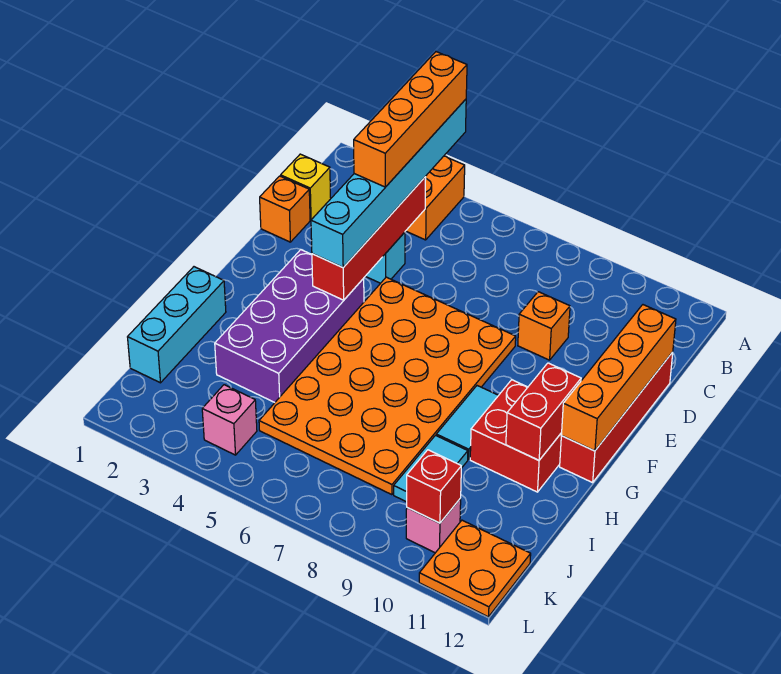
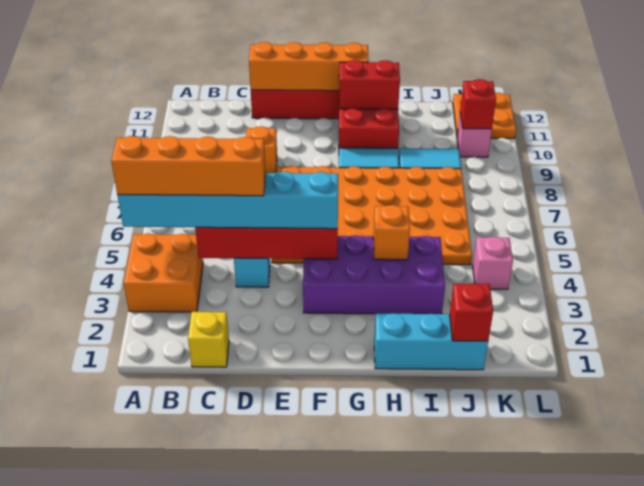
orange 1x1 brick [260,176,310,242] -> orange 1x1 brick moved to [373,205,410,260]
none -> red 1x1 brick [450,283,493,341]

